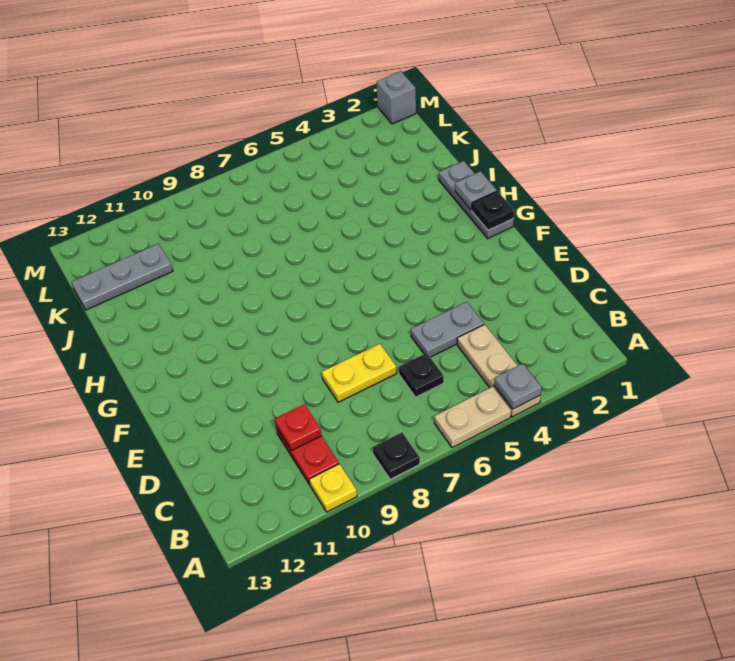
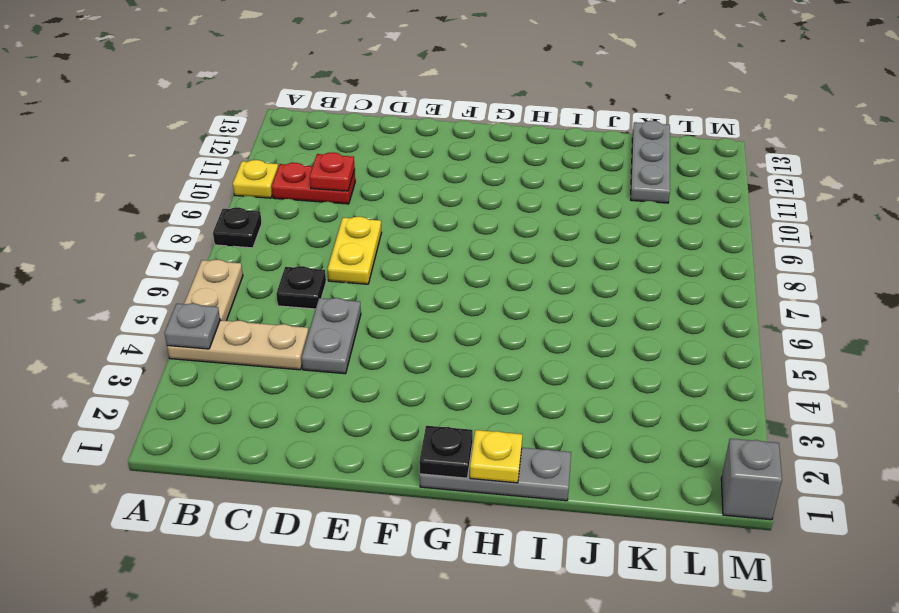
grey 1x1 plate [455,171,497,210] -> yellow 1x1 plate [470,430,522,483]

